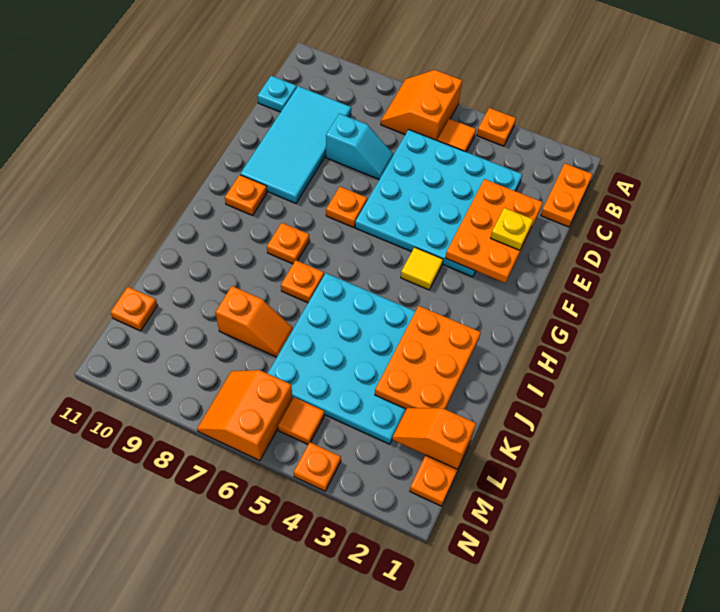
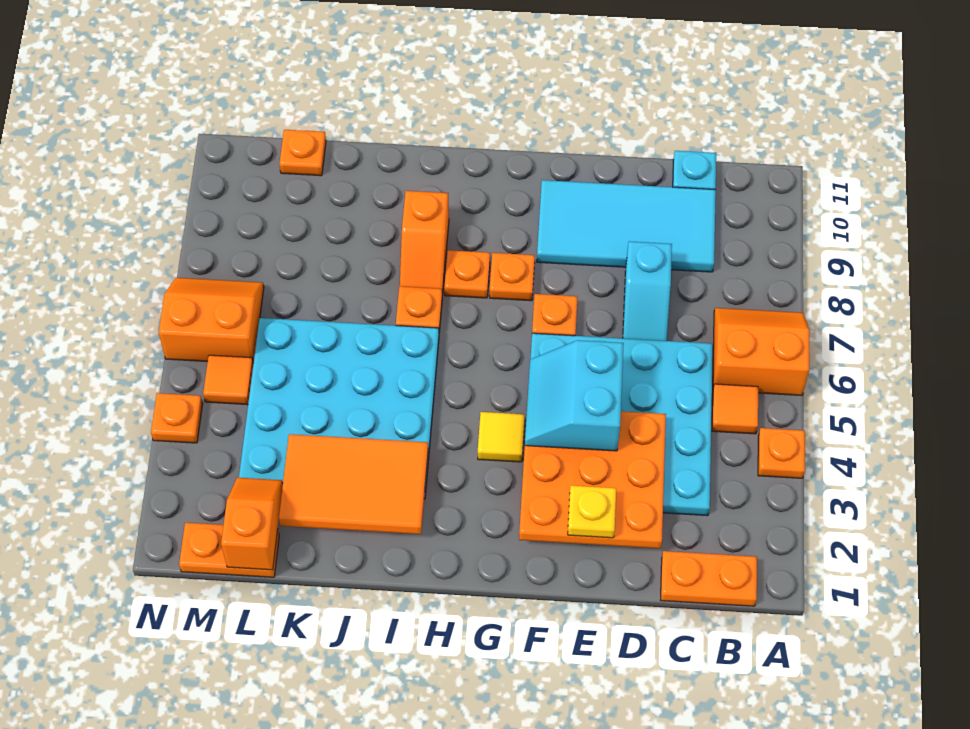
orange 2x3 plate [445,179,543,283] -> orange 3x3 plate [519,411,666,548]
none -> cyan 2x2 slope [525,340,624,451]
orange 1x1 plate [225,175,267,215] -> orange 1x1 plate moved to [490,253,535,301]
orange 2x3 plate [375,306,481,409] -> orange 2x3 tile [279,434,428,534]
orange 1x2 slope [215,286,293,357] -> orange 1x2 slope moved to [400,191,449,295]

